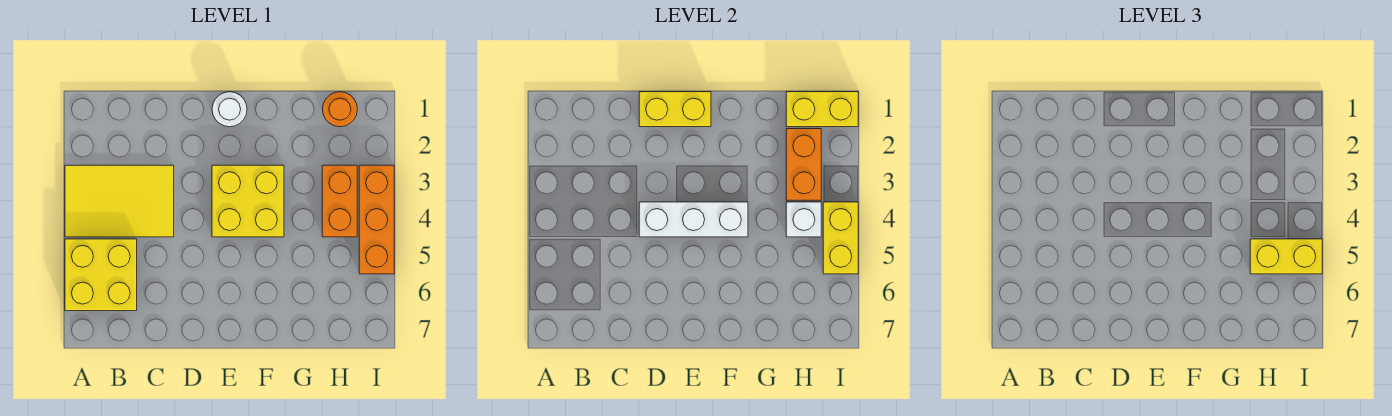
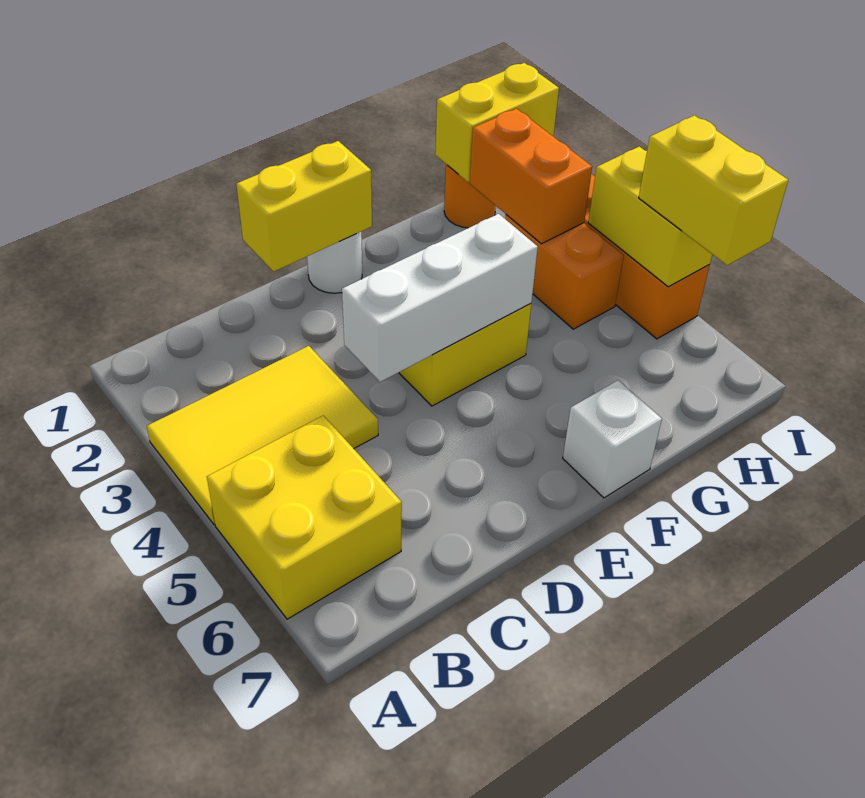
white 1x1 brick [786,202,821,237] -> white 1x1 brick moved to [563,380,662,498]
yellow 1x2 brick [1250,239,1322,274] -> yellow 1x2 brick turned to [639,115,788,265]

